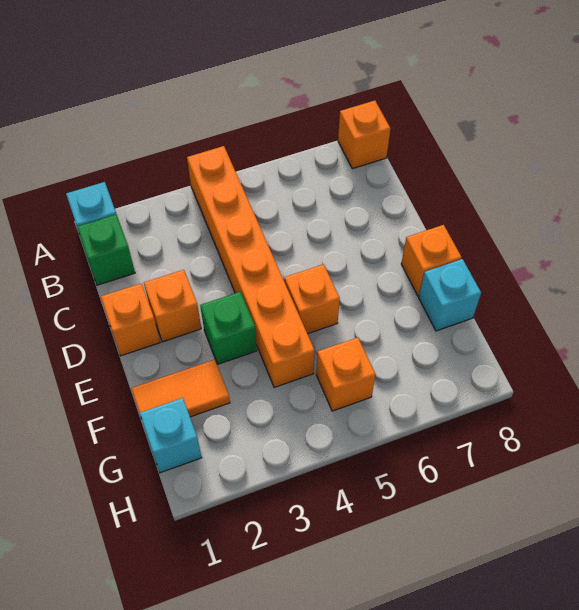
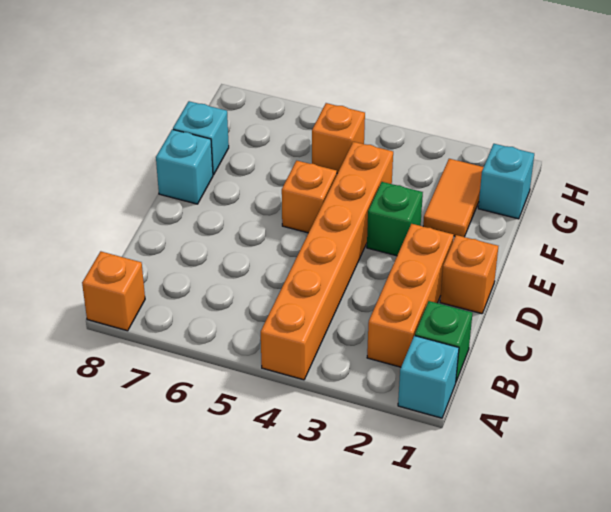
orange 1x1 brick [144,270,201,342] -> orange 1x3 brick [367,224,454,367]
orange 1x1 brick [401,225,462,296] -> cyan 1x1 brick [156,129,213,204]
orange 1x2 tile [131,360,230,417] -> orange 1x2 tile turned to [423,159,484,237]

